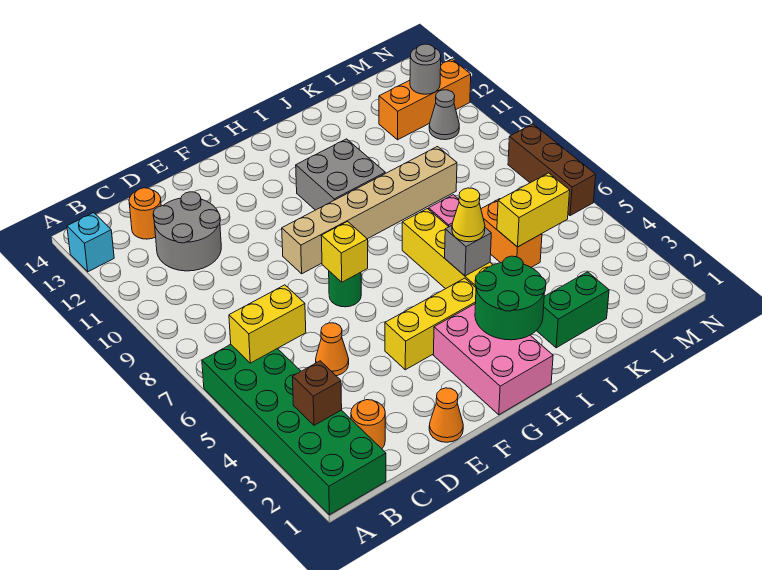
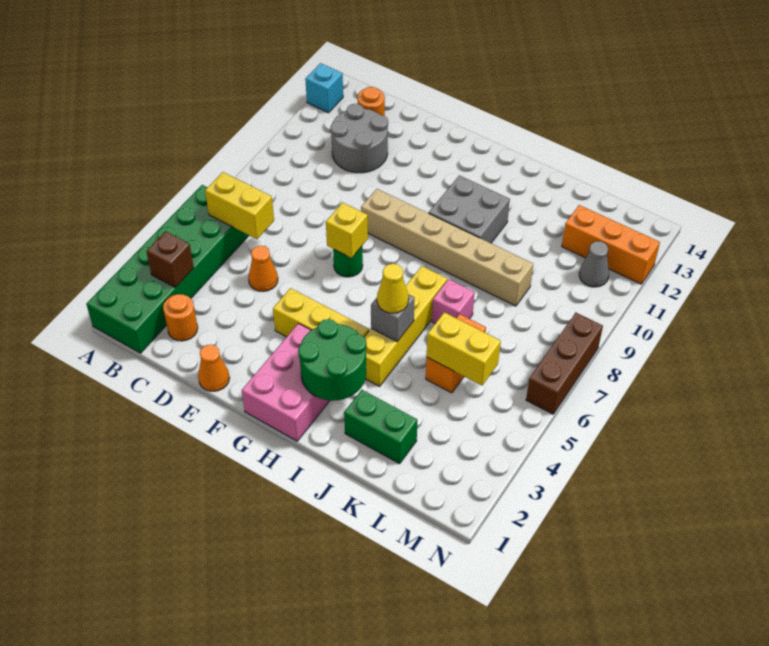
grey 1x1 round brick [410,44,441,94] -> none

